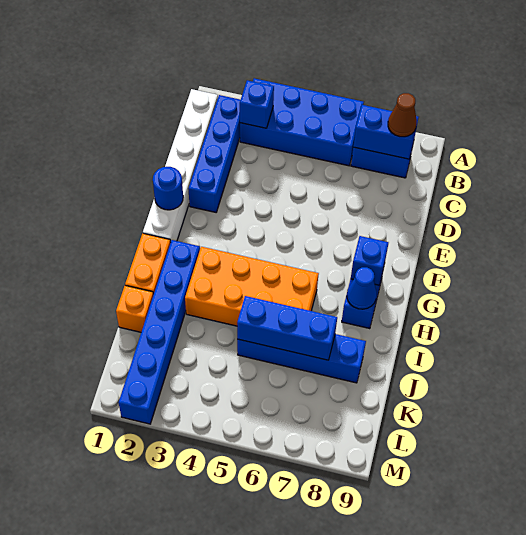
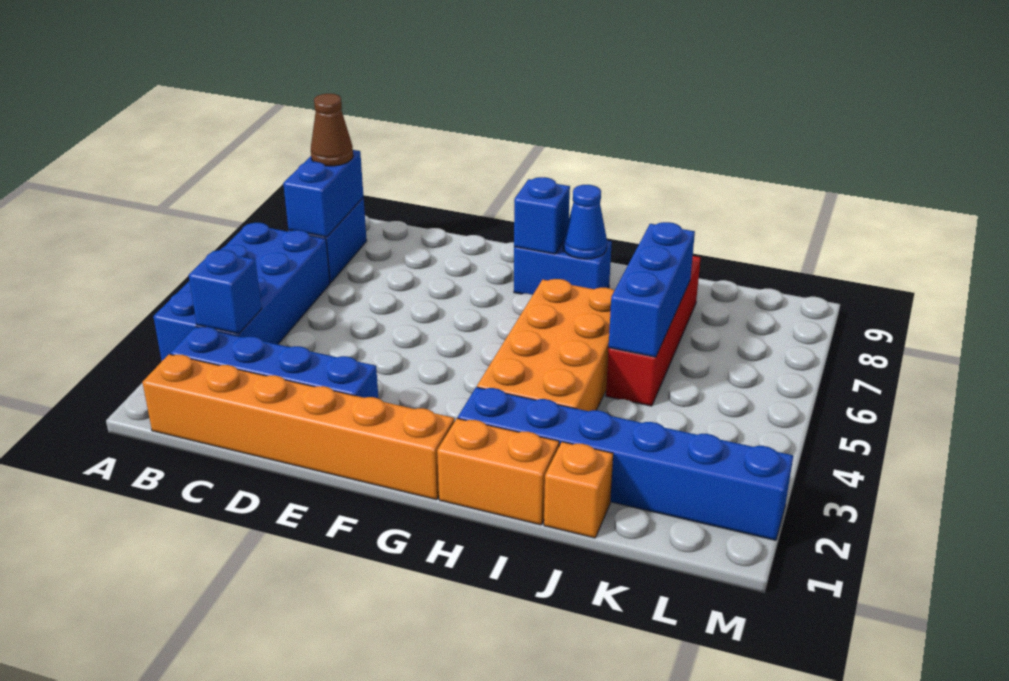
white 1x6 brick [143,89,218,242] -> orange 1x6 brick [142,354,454,500]
blue 1x1 round brick [153,167,183,210] -> none
blue 1x4 brick [237,334,366,383] -> red 1x4 brick [606,256,701,406]

